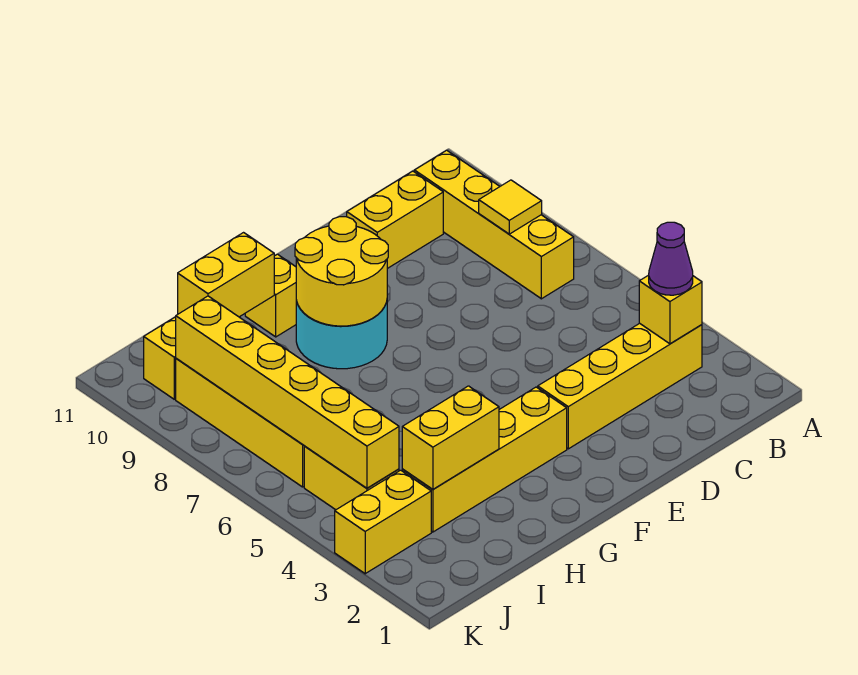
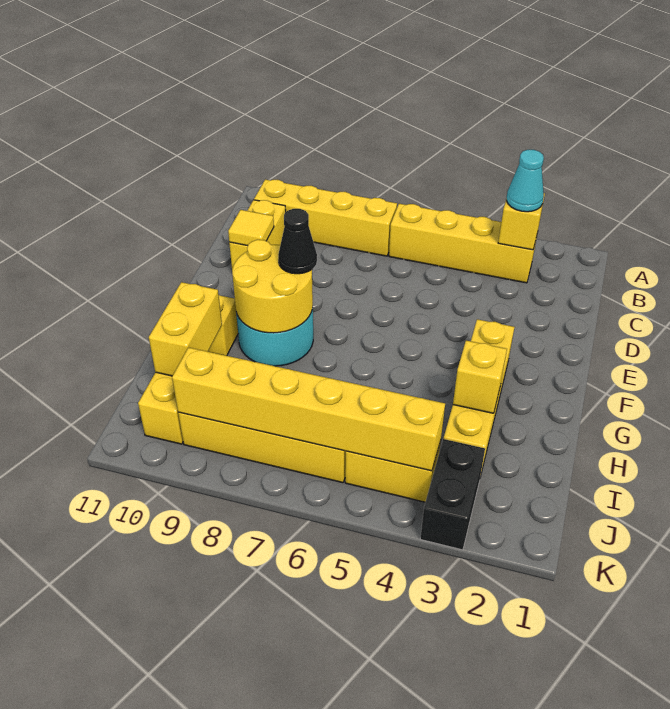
yellow 1x4 brick [538,323,702,449] -> yellow 1x4 brick turned to [389,204,537,283]
purple 1x1 cone [649,222,693,295] -> cyan 1x1 cone [507,150,544,212]
yellow 1x1 tile [479,180,542,234] -> yellow 1x1 tile moved to [228,210,274,246]
none -> black 1x1 cone [278,209,317,274]
yellow 1x2 brick [402,386,499,489] -> yellow 1x1 brick [453,340,507,413]
yellow 1x2 brick [335,470,431,574] -> black 1x2 brick [420,439,485,550]

